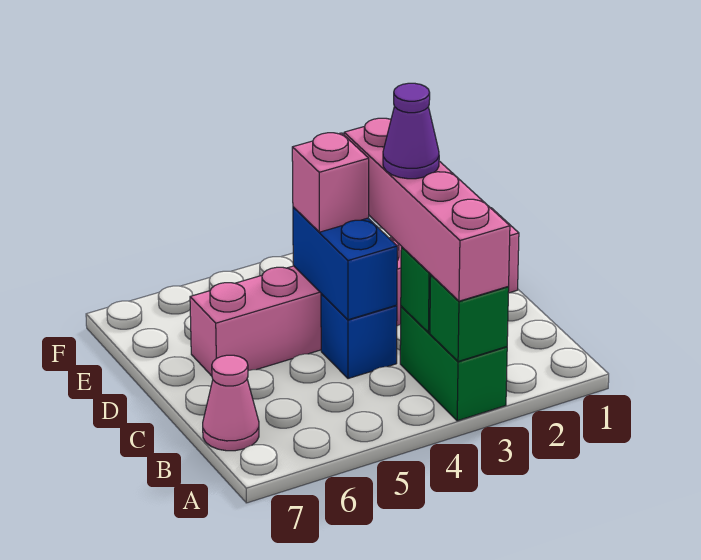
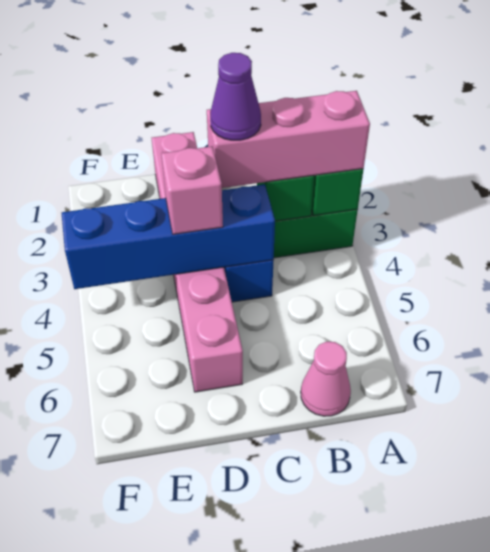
pink 1x4 brick [344,118,510,301] -> pink 1x3 brick [207,91,370,188]
blue 1x2 brick [293,207,397,320] -> blue 1x4 brick [62,184,275,289]

